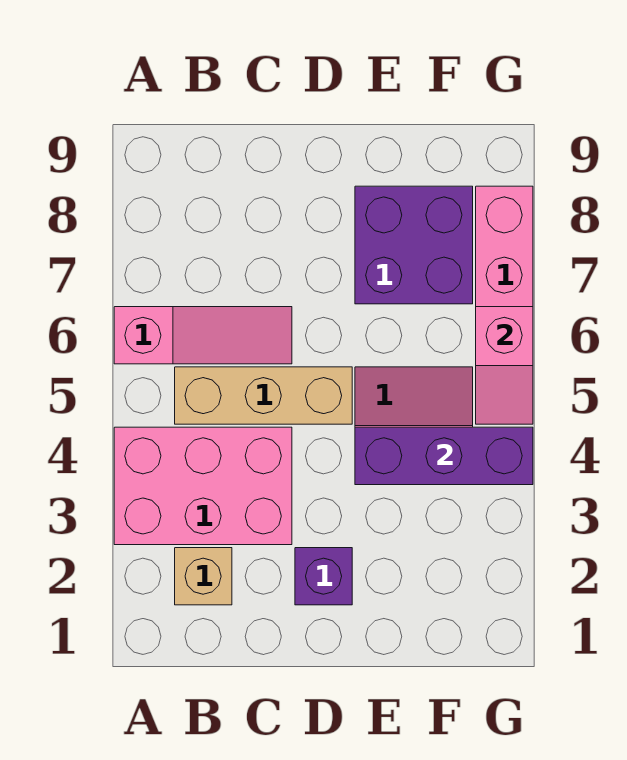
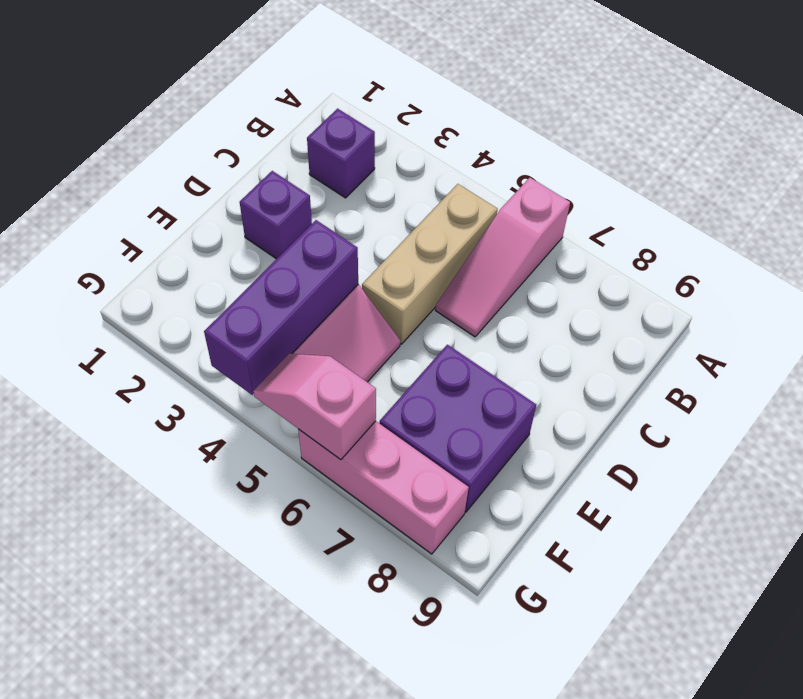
pink 2x3 brick [114,427,292,545] -> none
tan 1x1 brick [175,548,232,605] -> purple 1x1 brick [307,109,375,198]

